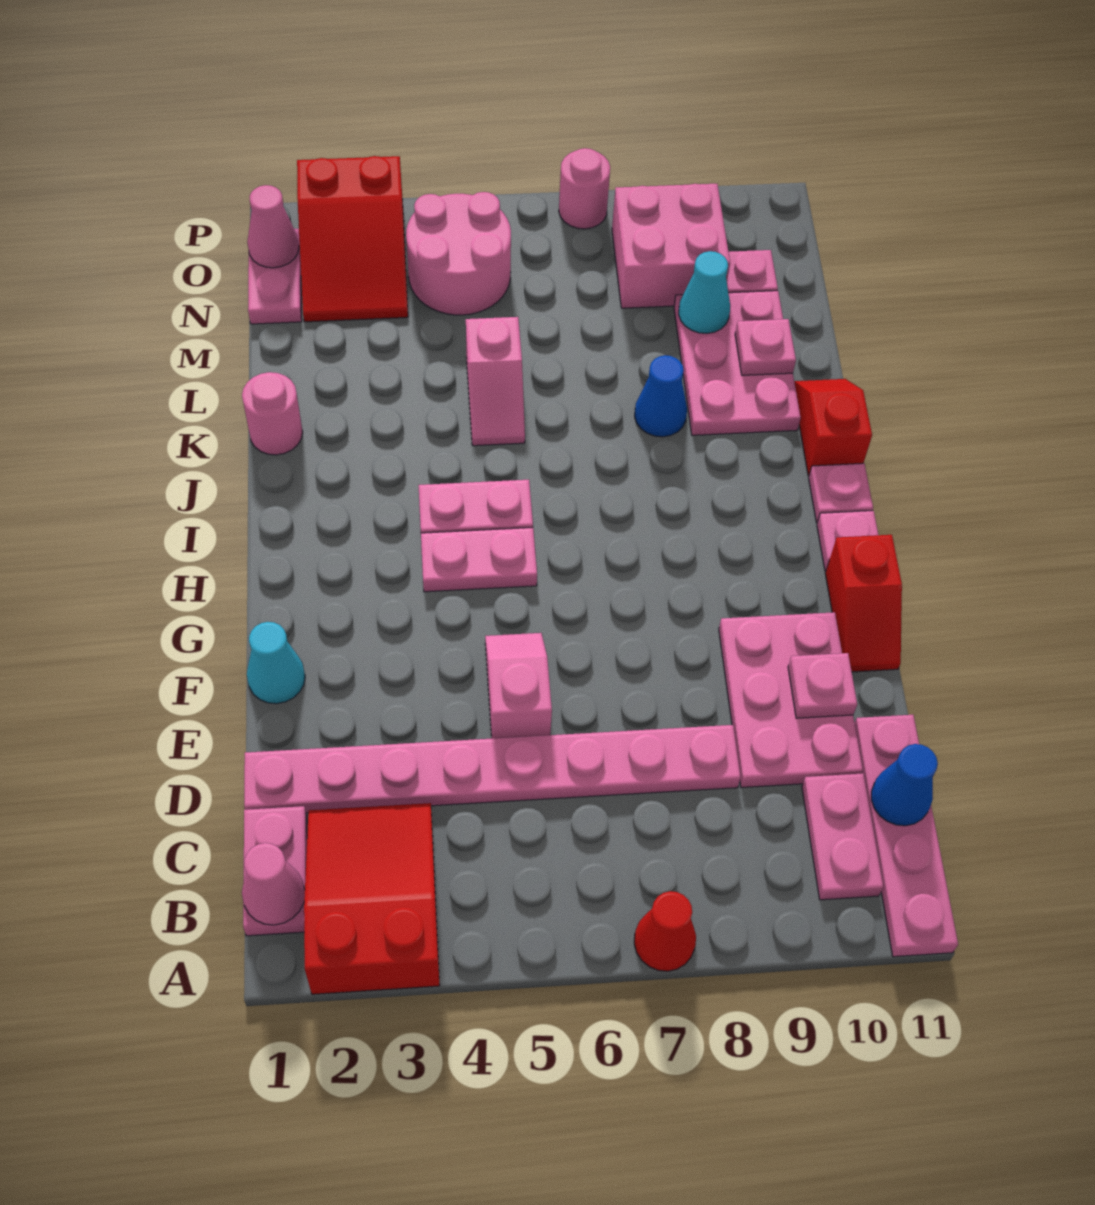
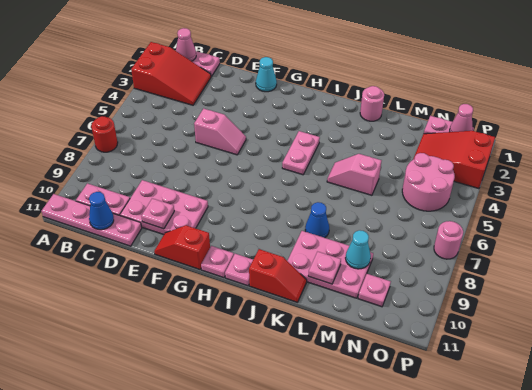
red 1x1 cone [634,891,696,971] -> red 1x1 round brick [91,116,118,152]
pink 1x8 plate [244,725,741,813] -> none
pink 1x2 plate [421,527,537,592] -> none
pink 2x2 brick [612,184,730,308] -> none

